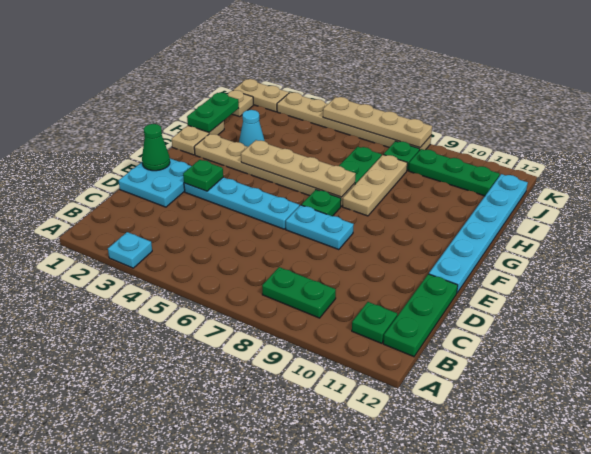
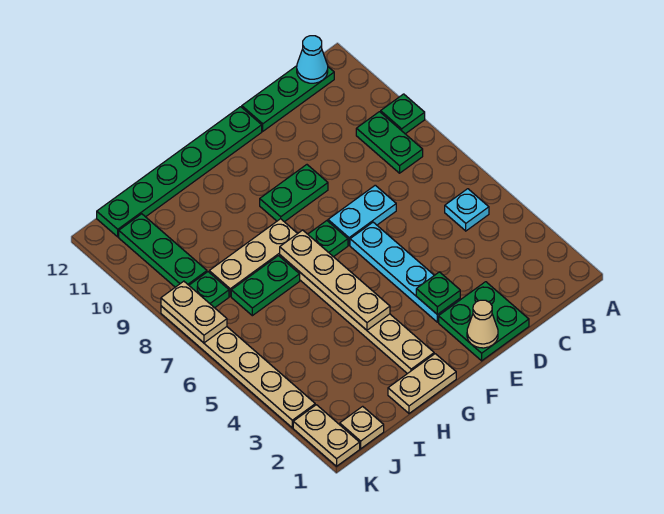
cyan 1x1 plate [108,232,152,268] -> cyan 1x1 plate moved to [445,189,489,231]
green 1x1 plate [352,302,397,343] -> green 1x1 plate moved to [381,94,425,134]
cyan 2x2 plate [119,159,191,207] -> green 2x2 plate [439,282,529,361]
green 1x1 cone [142,124,170,171] -> tan 1x1 cone [467,300,498,348]
cyan 1x2 plate [286,205,354,250] -> cyan 1x2 plate turned to [328,185,396,245]
cyan 1x6 plate [429,174,528,293] -> green 1x6 plate [97,107,262,237]
green 1x2 plate [187,93,239,132] -> green 1x2 plate moved to [260,165,328,222]
cyan 1x1 cone [239,110,265,147] -> cyan 1x1 cone moved to [297,36,328,83]
tan 1x4 plate [323,97,432,148] -> tan 1x2 plate [161,281,227,343]

